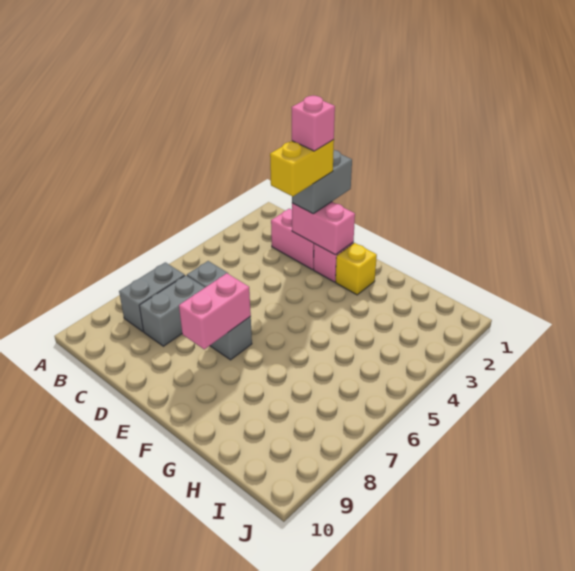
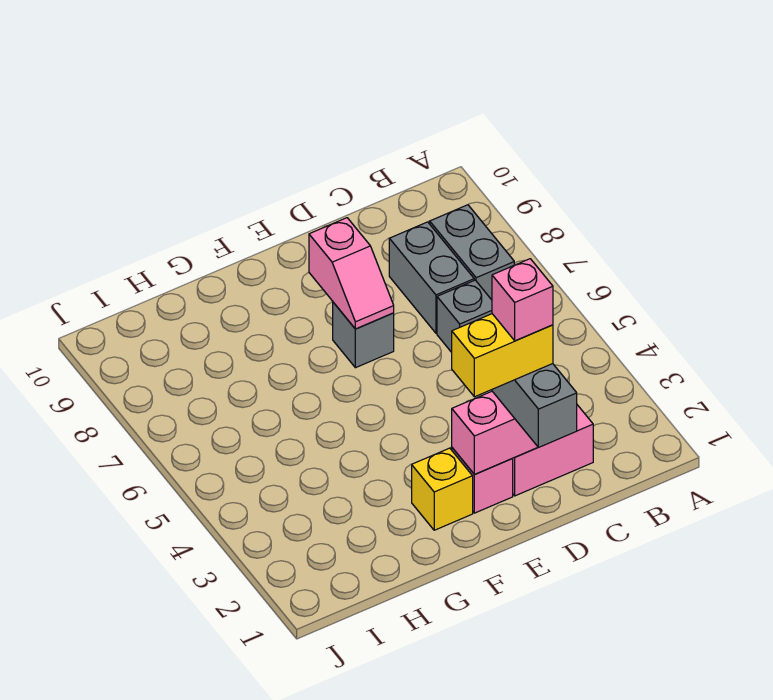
yellow 1x2 brick [270,140,334,197] -> yellow 1x2 brick turned to [452,314,553,397]
pink 1x2 brick [179,273,251,349] -> pink 1x2 slope [309,218,394,329]

